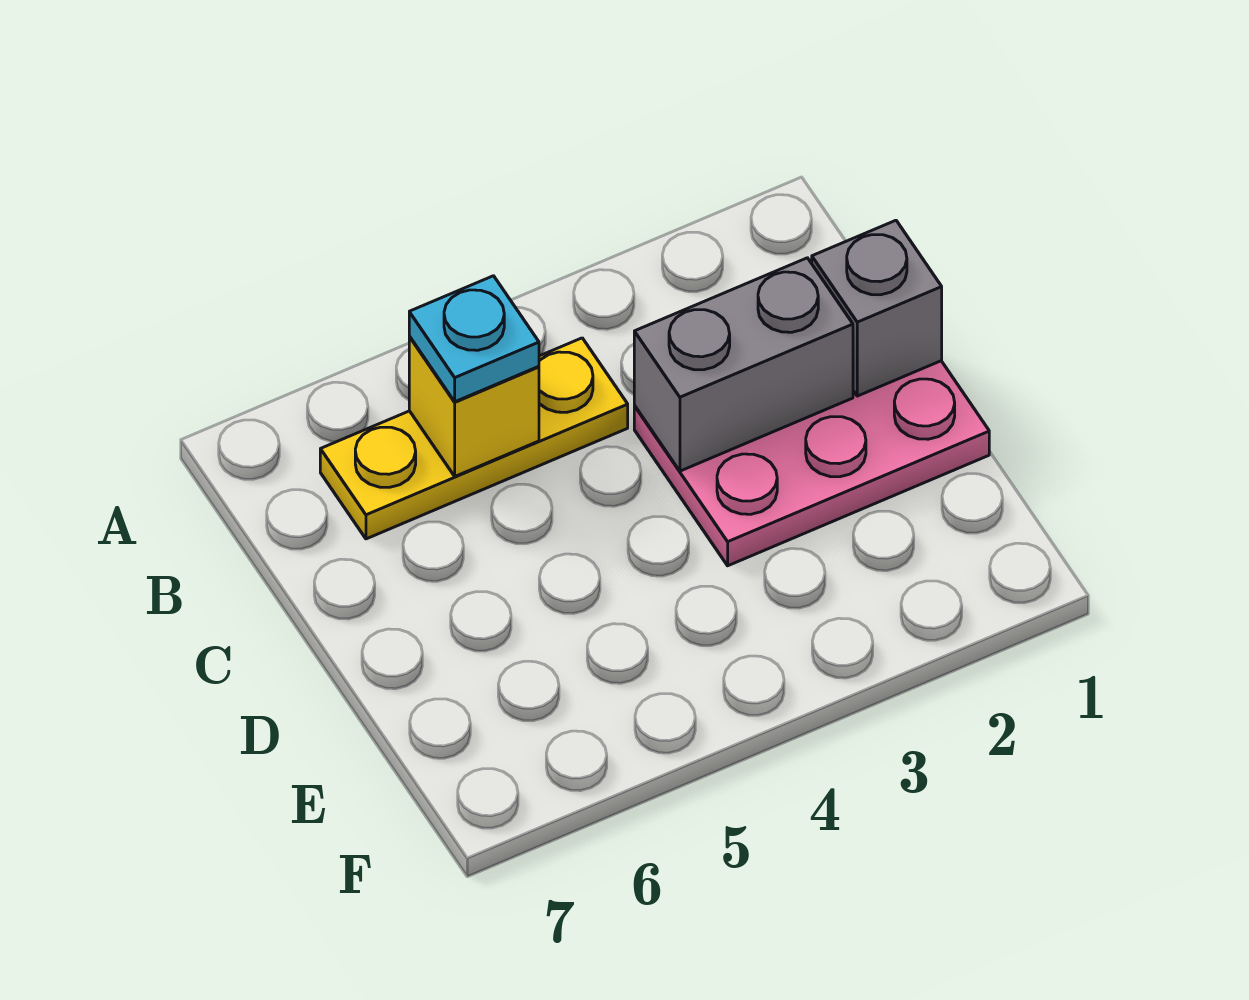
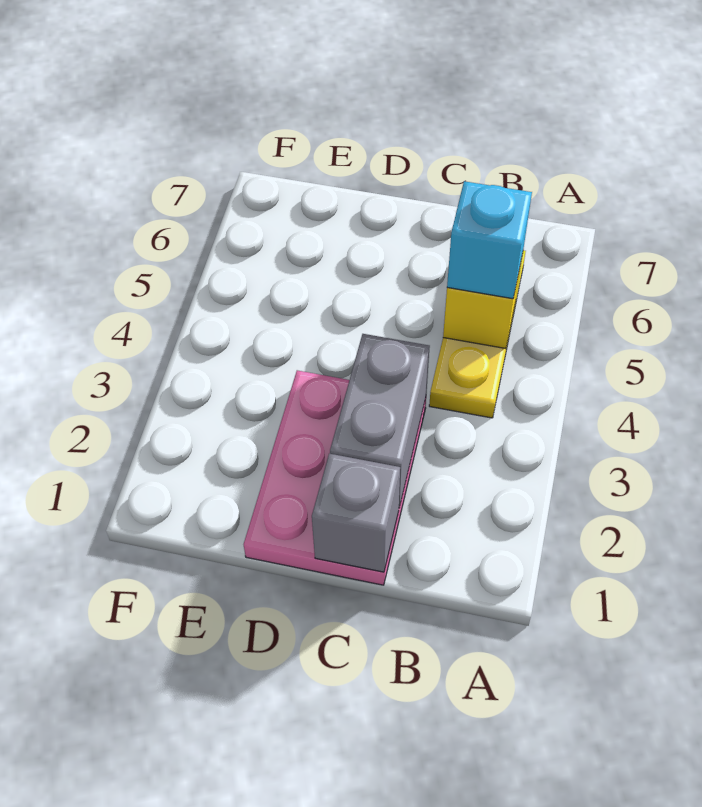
cyan 1x1 plate [409,276,539,402] -> cyan 1x1 brick [447,181,532,299]

